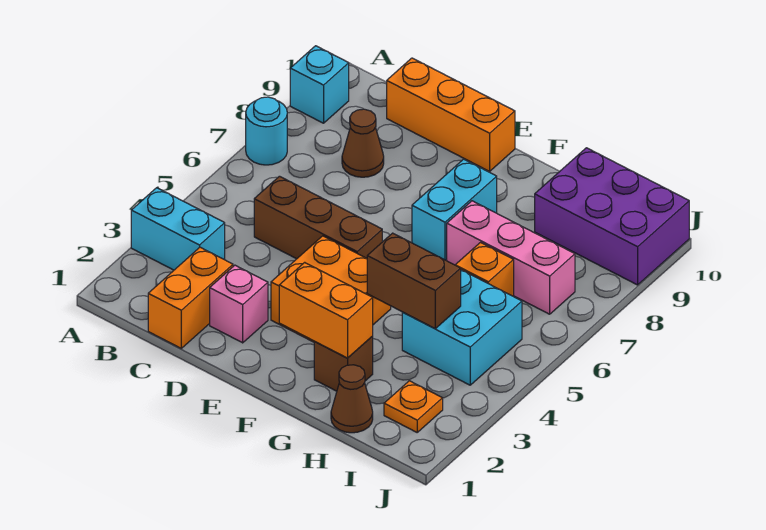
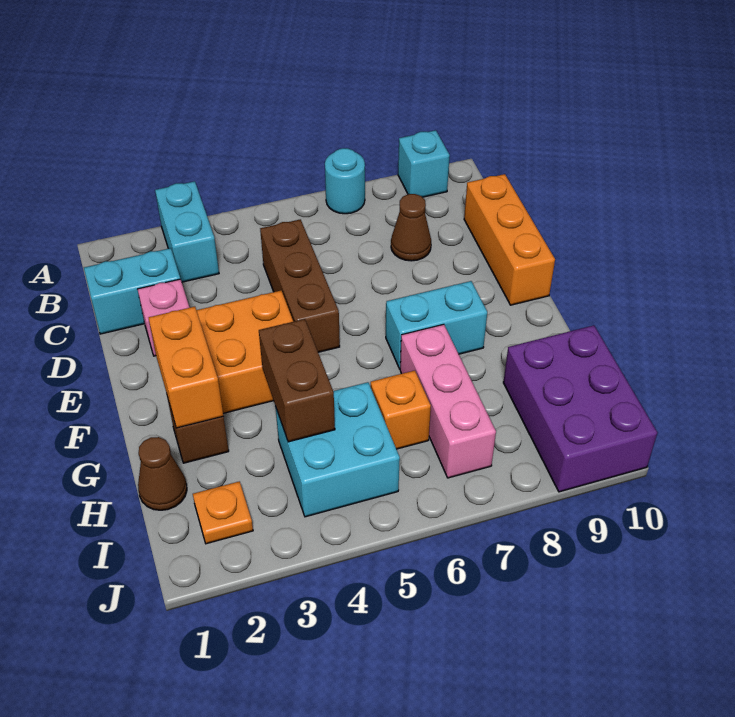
orange 1x2 brick [148,247,233,348] -> cyan 1x2 brick [84,248,180,334]

